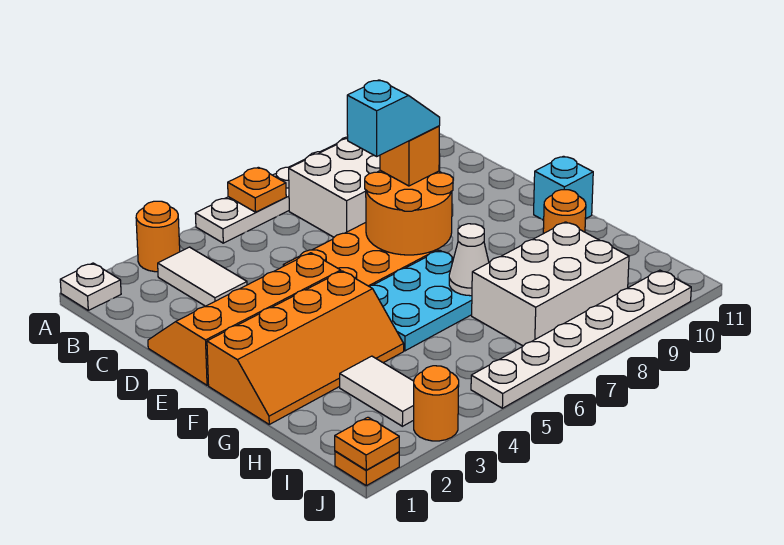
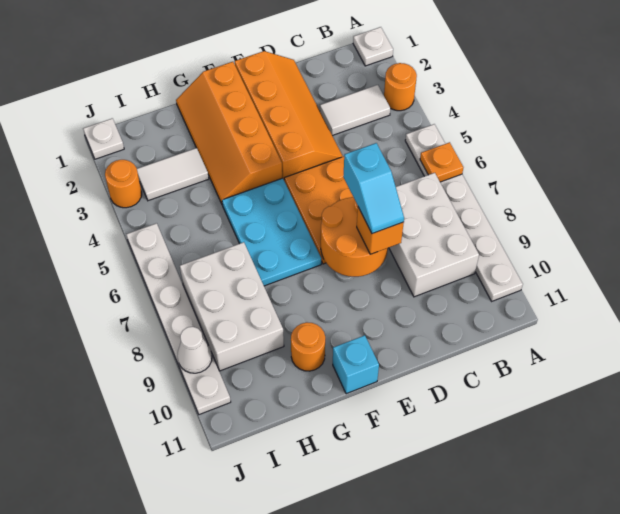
white 1x1 cone [449,224,489,296] -> white 1x1 cone moved to [177,326,212,373]
orange 1x1 plate [335,451,399,486] -> white 1x1 plate [83,118,124,159]
orange 1x1 plate [335,417,399,470] -> none

